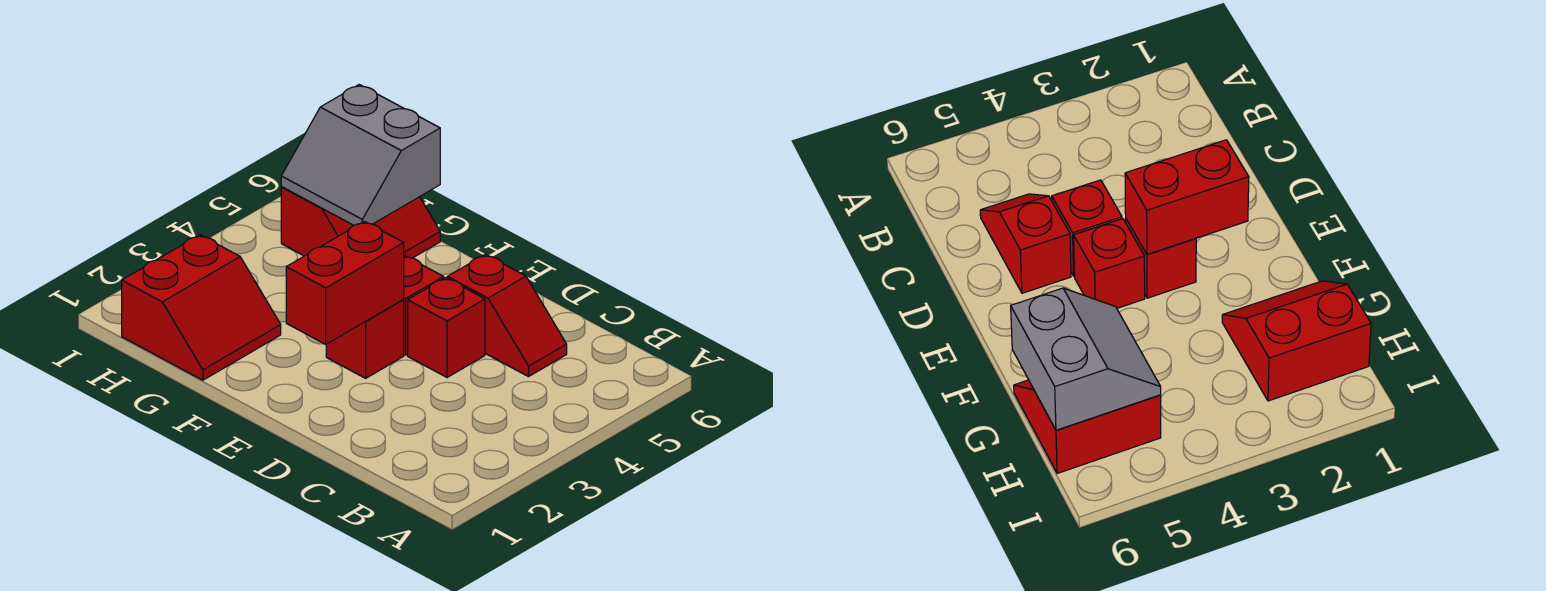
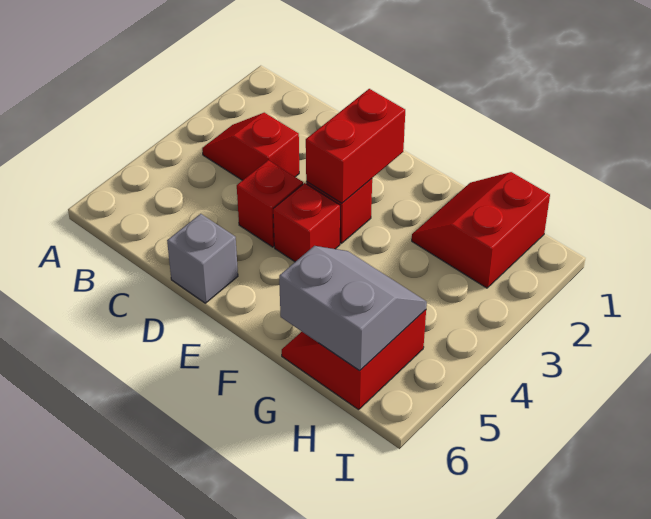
red 1x2 slope [447,254,567,377] -> red 1x2 slope moved to [202,113,299,180]
none -> grey 1x1 brick [167,214,238,303]

